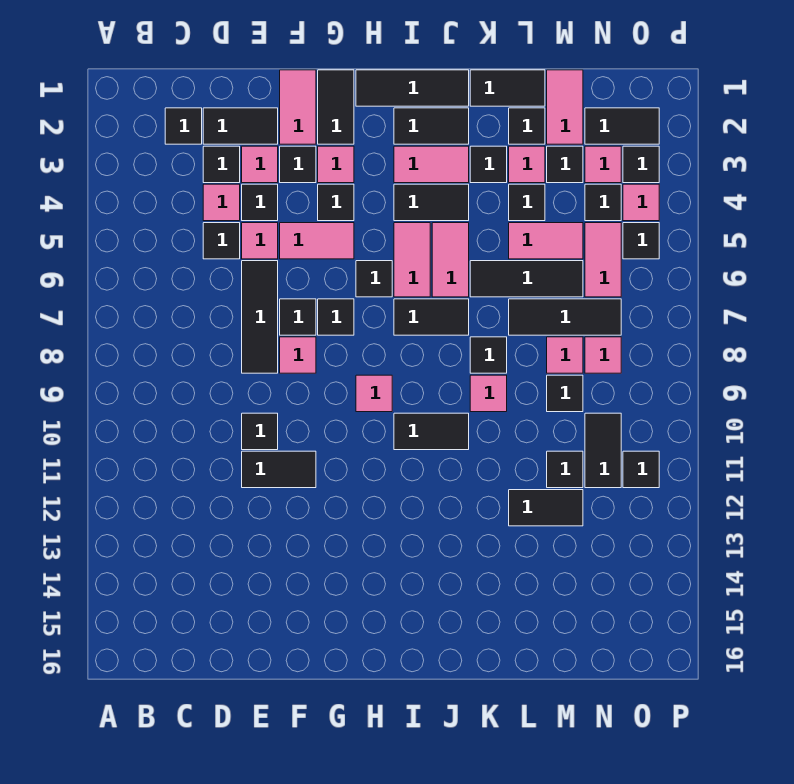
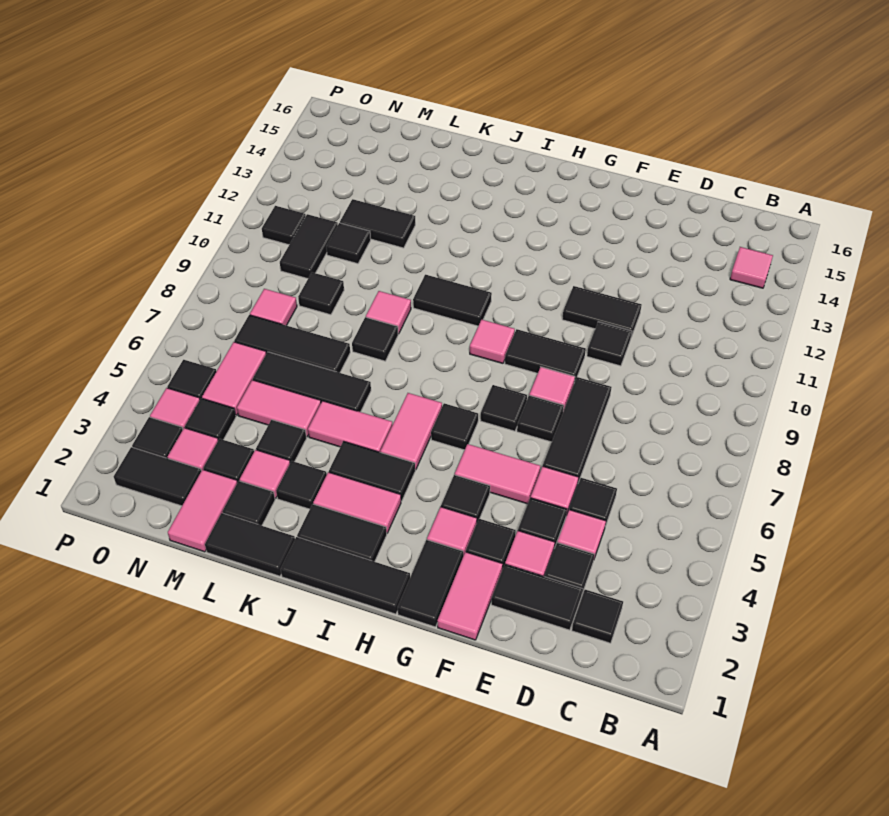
black 1x2 tile [394,299,469,335] -> black 1x2 tile moved to [505,329,586,382]
pink 1x2 tile [432,223,469,297] -> pink 1x2 tile turned to [308,401,392,452]
pink 1x1 tile [547,337,583,373] -> pink 1x1 tile moved to [730,247,773,288]

